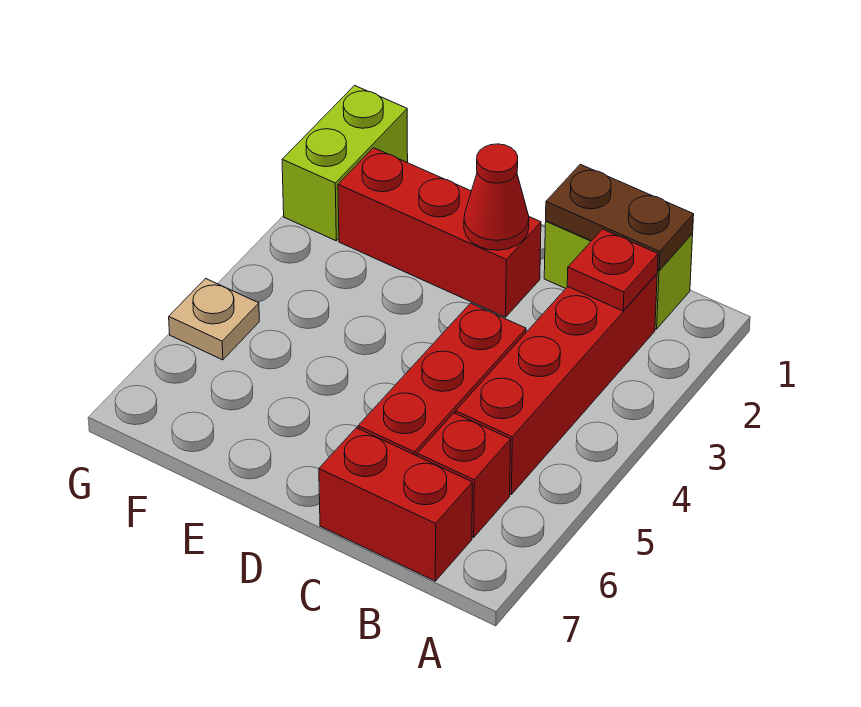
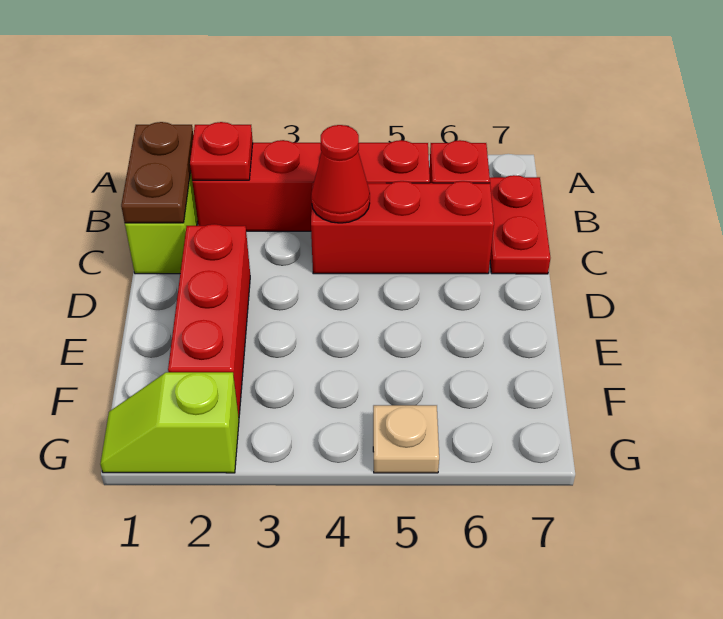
red 1x2 brick [319,428,472,581] -> red 1x2 plate [490,175,550,274]
red 1x1 cone [464,144,529,250] -> red 1x1 cone moved to [311,125,370,223]
lime 1x2 brick [282,85,408,241] -> lime 1x2 slope [100,372,239,473]

